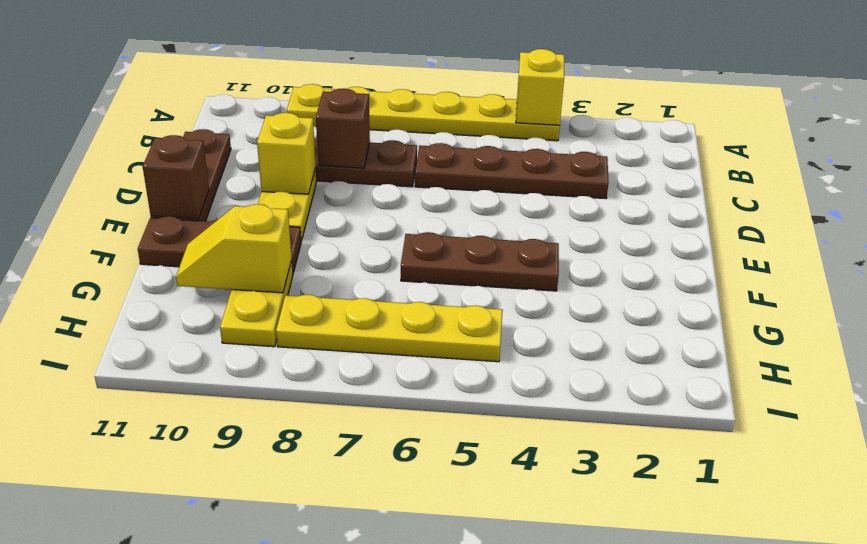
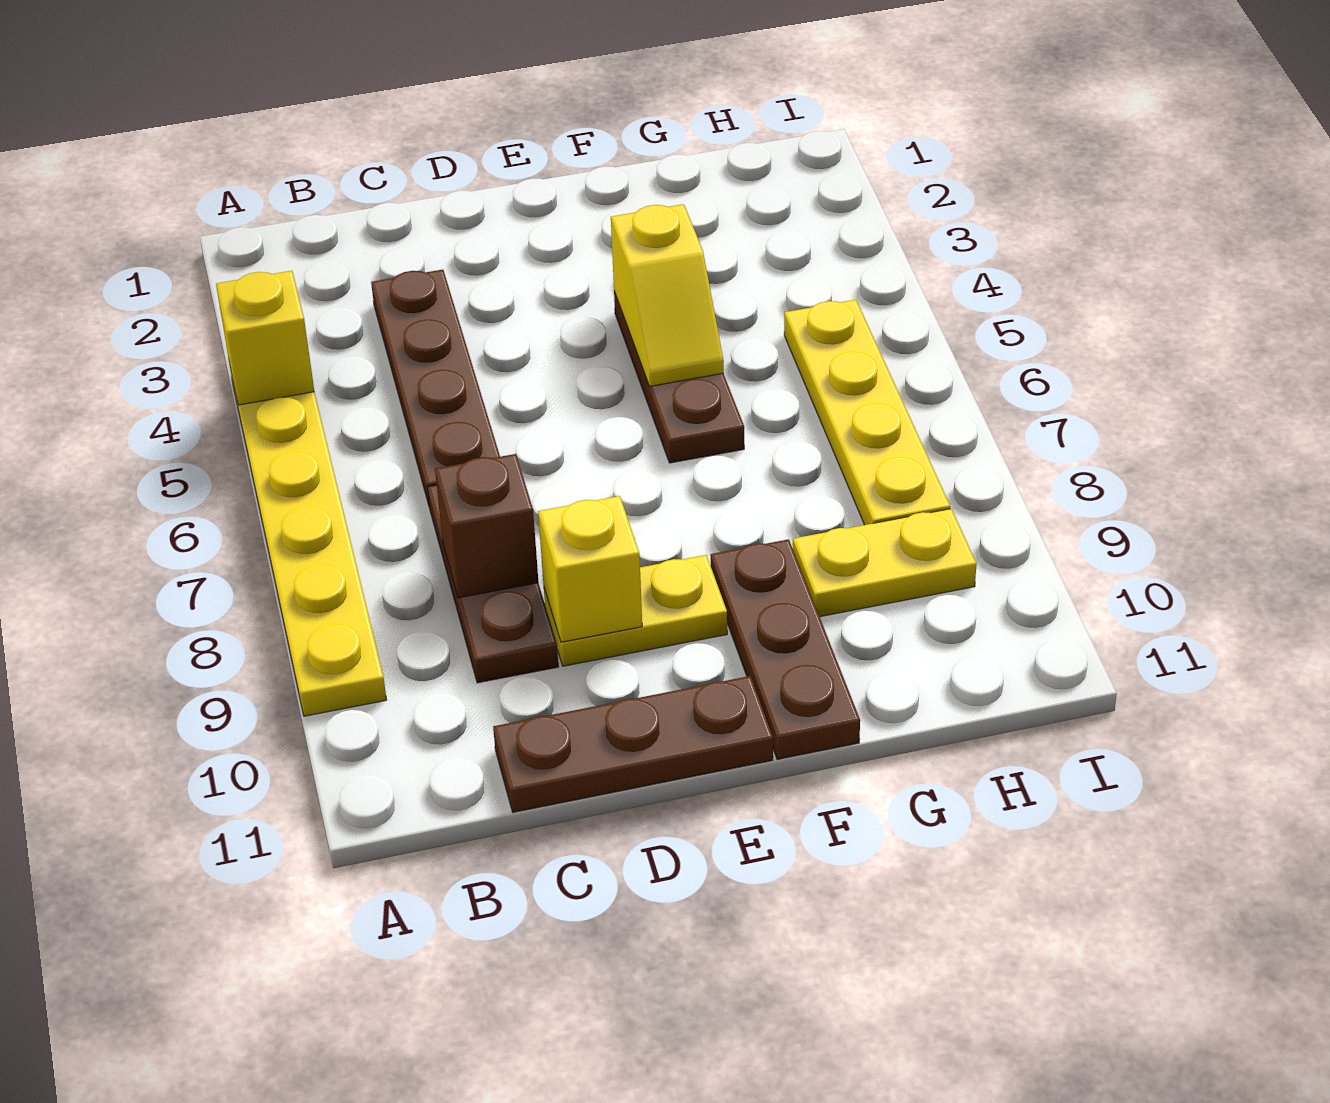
brown 1x1 brick [143,135,209,219] -> none
yellow 1x2 slope [176,204,292,293] -> yellow 1x2 slope moved to [611,204,724,387]

